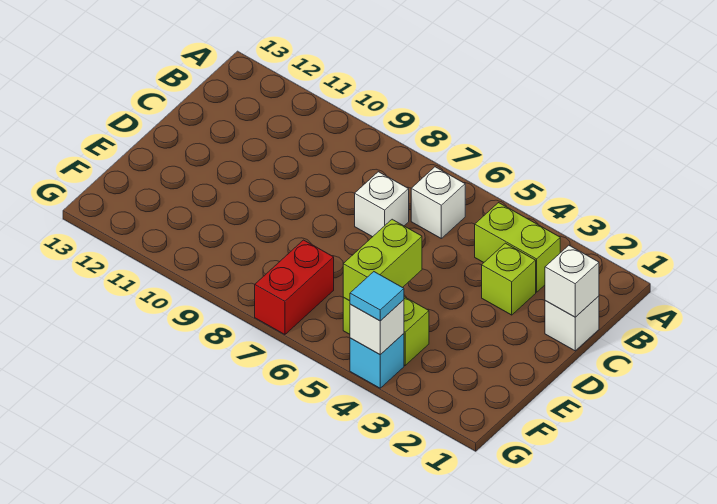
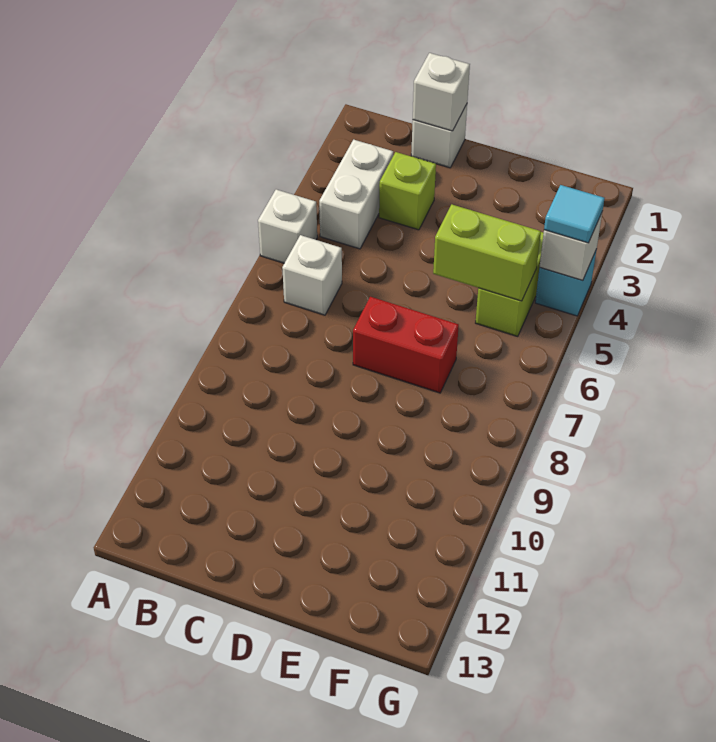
lime 1x2 brick [475,203,560,292] -> white 1x2 brick [319,140,393,249]
white 1x1 brick [355,172,409,237] -> white 1x1 brick moved to [258,189,317,263]
red 1x2 brick [255,240,334,335] -> red 1x2 brick moved to [353,297,459,393]

